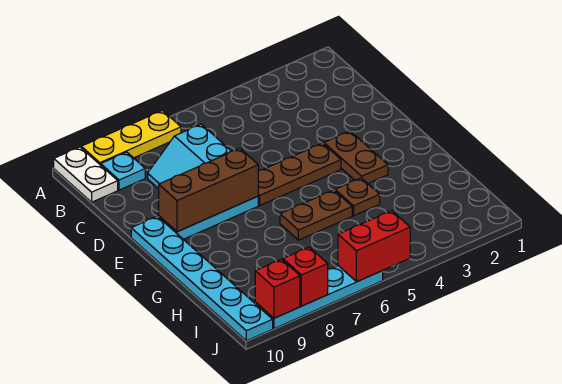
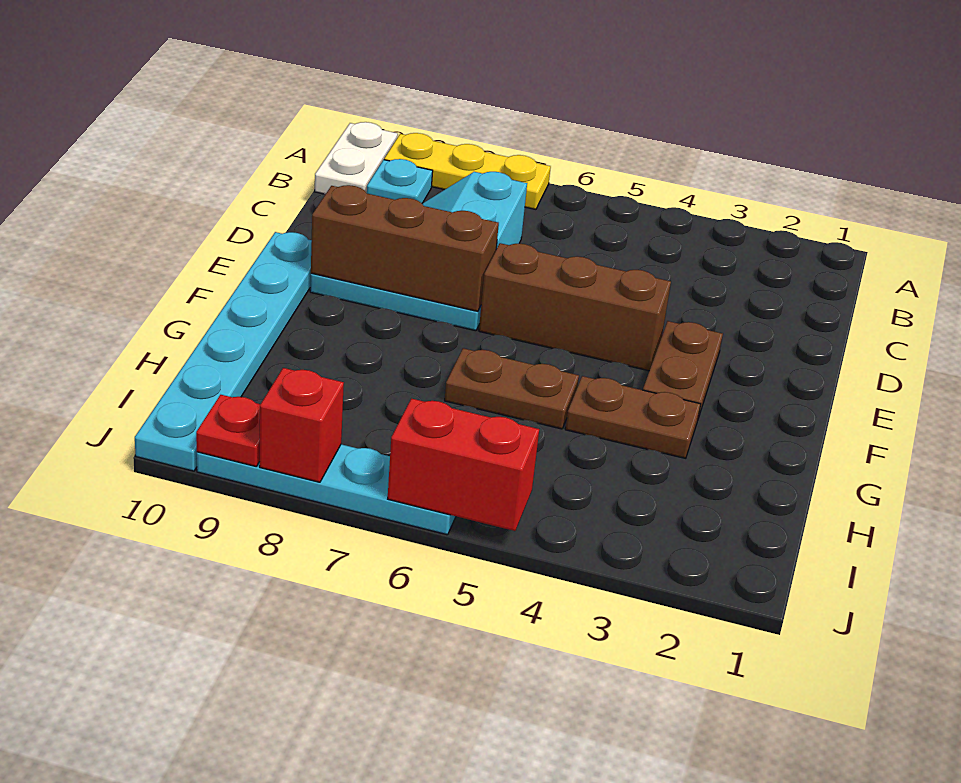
brown 1x3 plate [258,143,341,205] -> brown 1x3 brick [479,243,671,371]
brown 1x1 plate [335,178,380,216] -> brown 1x2 plate [565,376,701,458]
red 1x1 brick [255,259,300,318] -> red 1x1 plate [196,395,260,466]

